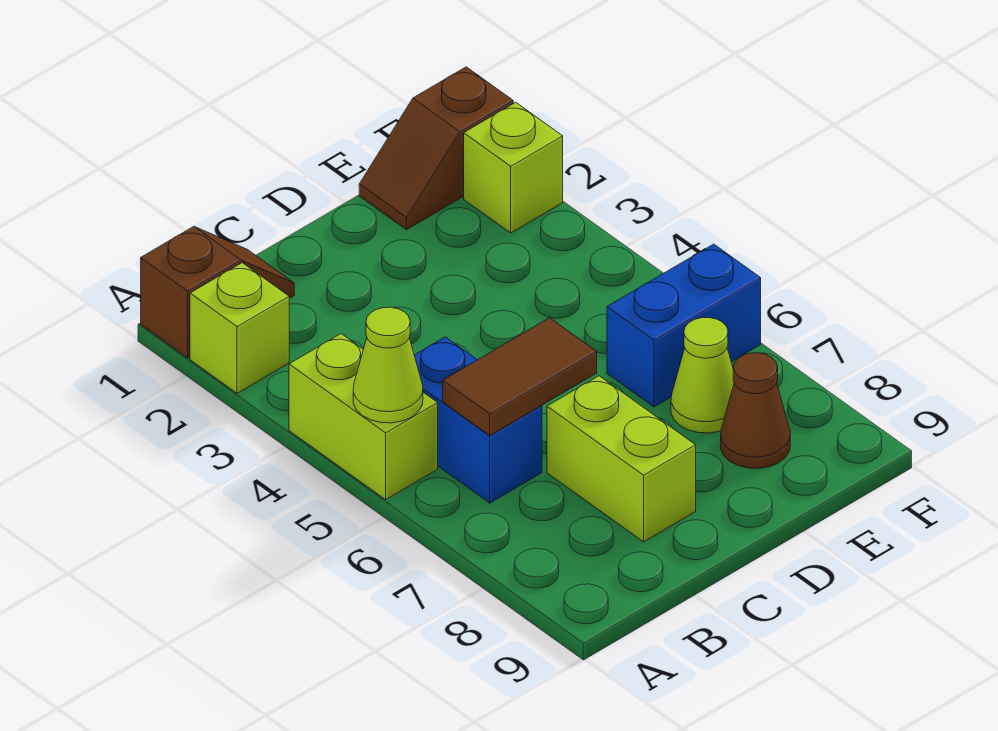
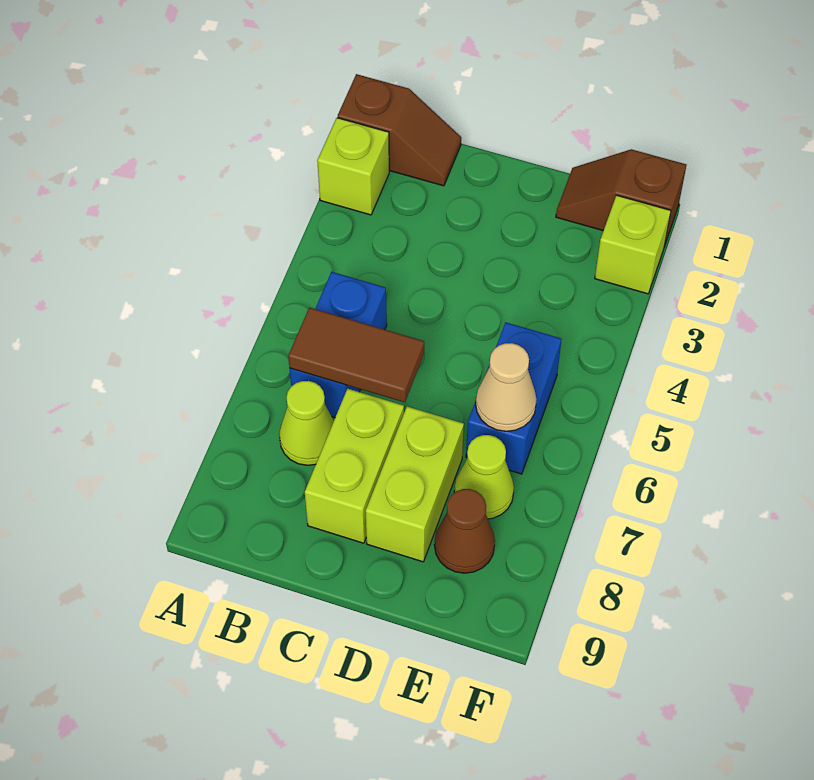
lime 1x2 brick [289,334,438,500] -> lime 1x2 brick moved to [366,406,464,562]
lime 1x1 cone [353,307,423,423] -> lime 1x1 cone moved to [279,381,334,465]
blue 1x2 brick [607,244,761,407] -> blue 1x2 brick turned to [466,322,561,474]
none -> tan 1x1 cone [476,343,537,431]

